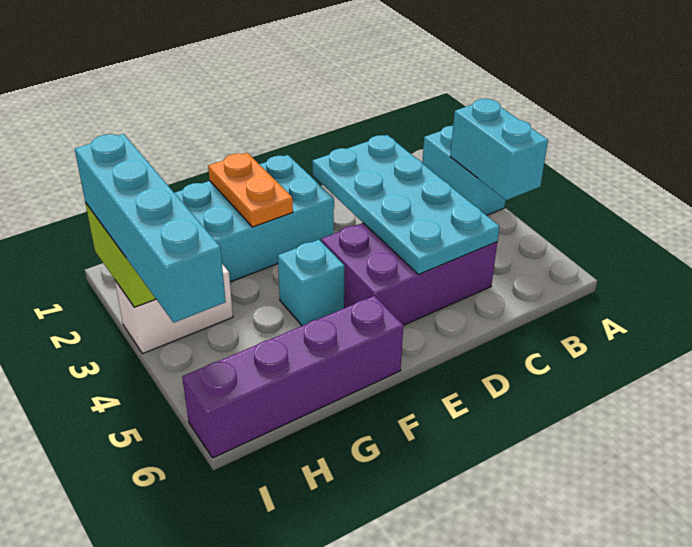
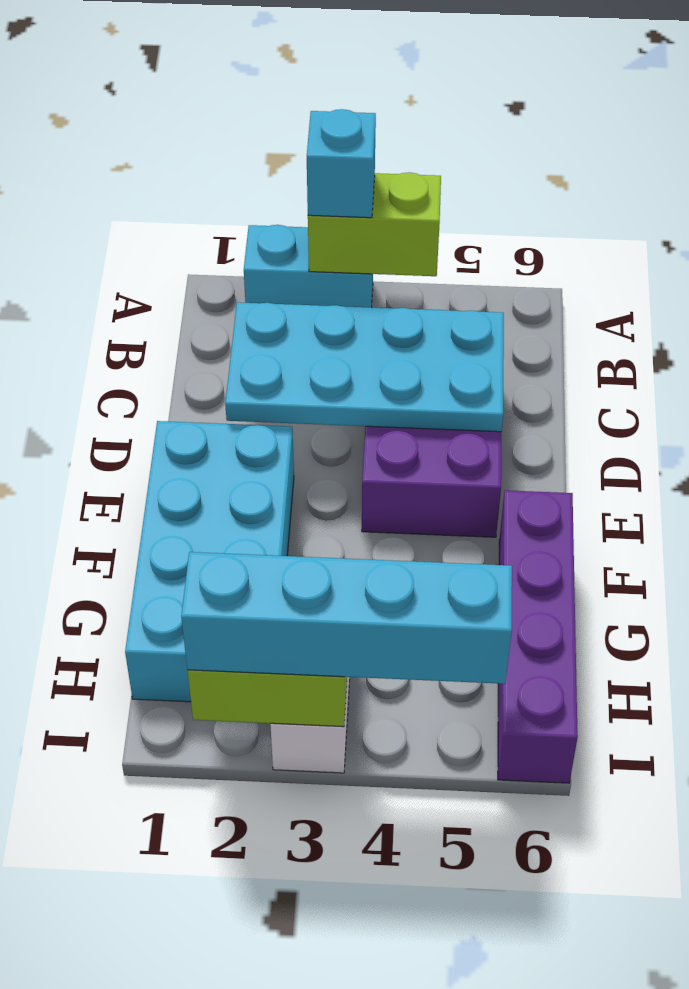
cyan 1x2 brick [450,99,548,200] -> lime 1x2 brick [308,172,441,276]
orange 1x2 plate [208,153,293,227] -> none
cyan 1x1 brick [278,240,344,326] -> cyan 1x1 brick moved to [307,109,376,218]

